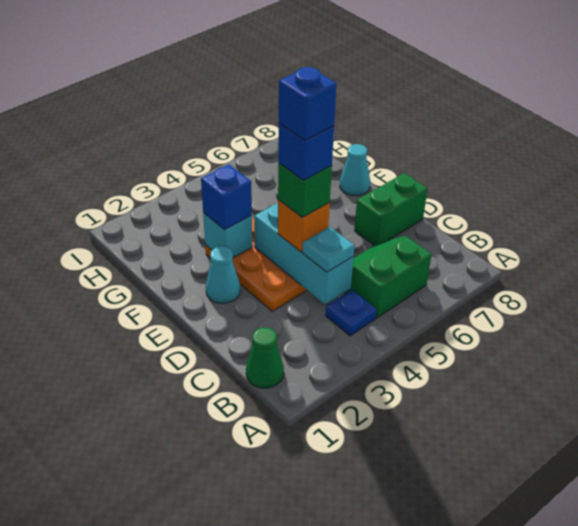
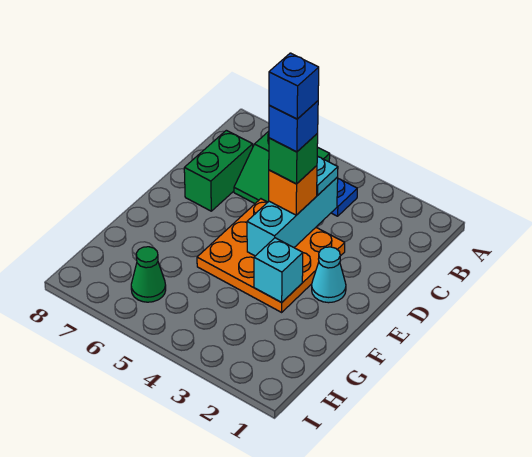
green 1x1 cone [246,327,284,388] -> green 1x1 cone moved to [131,247,166,302]
green 1x2 brick [354,173,427,245] -> green 1x2 brick turned to [184,130,253,211]
blue 1x1 brick [201,165,252,230] -> none
cyan 1x1 cone [340,144,370,196] -> none

